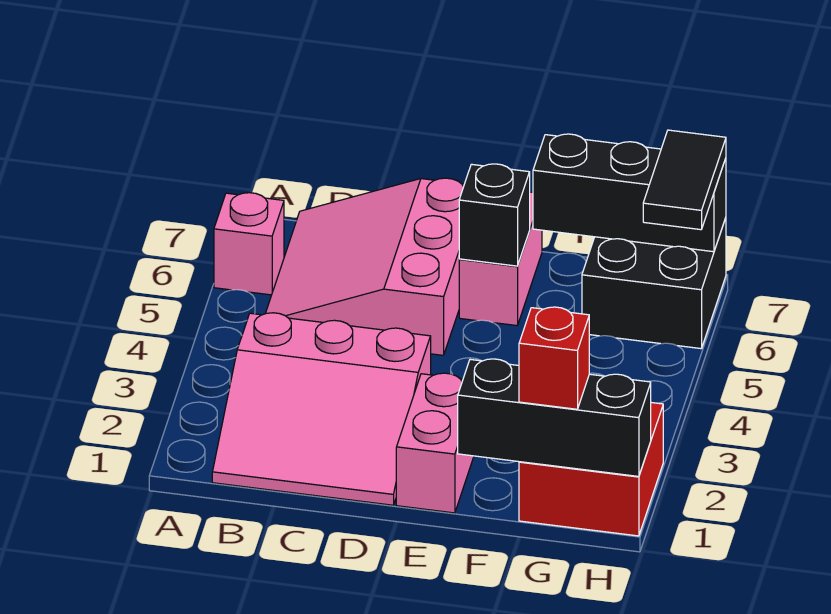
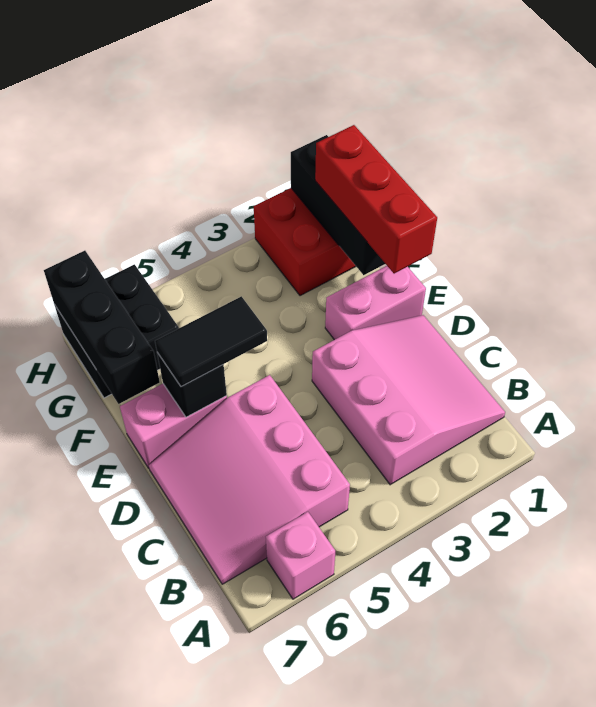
pink 3x3 slope [266,178,464,355] -> pink 3x3 slope turned to [149,375,350,584]
red 1x1 brick [519,307,589,409] -> red 1x3 brick [315,125,437,274]
black 1x2 tile [643,130,726,230] -> black 1x2 tile moved to [155,296,267,387]

